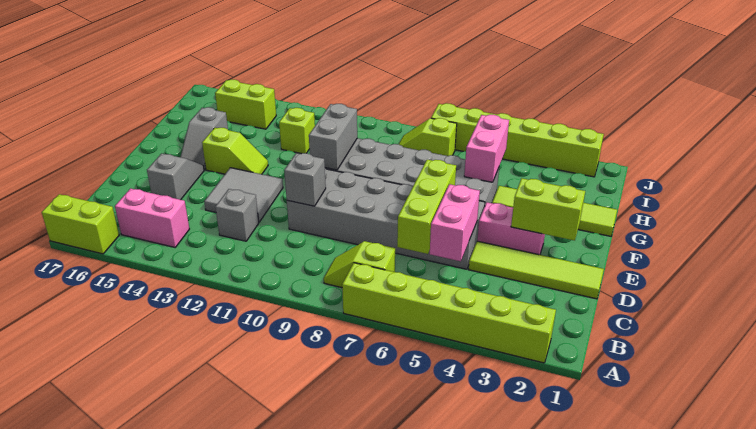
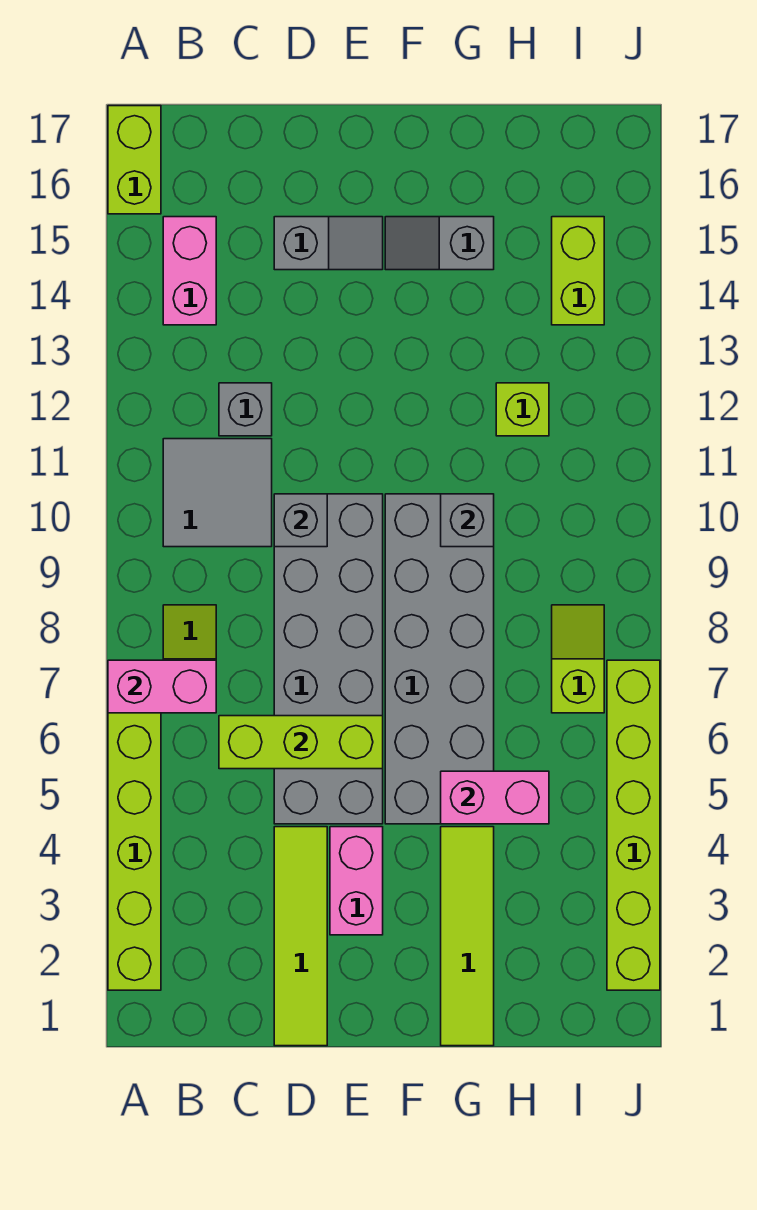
pink 1x2 brick [430,184,480,261] -> pink 1x2 brick moved to [108,660,216,713]
grey 2x2 tile [204,168,283,222] -> grey 2x2 tile moved to [163,439,272,547]
lime 1x2 brick [511,178,585,241] -> none
grey 1x2 brick [309,104,357,170] -> grey 1x1 brick [441,494,494,547]
lime 1x2 slope [202,128,268,174] -> none

